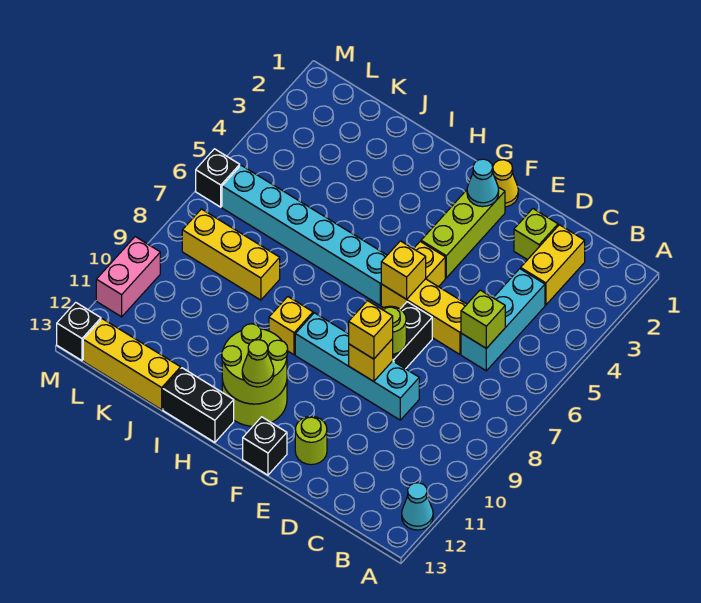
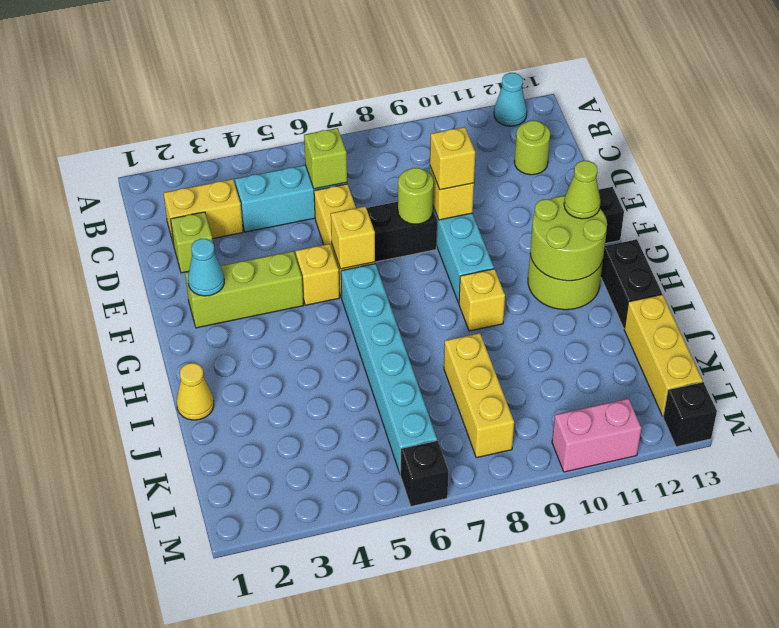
lime 1x1 round brick [295,416,327,465] -> lime 1x1 round brick moved to [514,121,550,175]
yellow 1x1 cone [493,160,518,207] -> yellow 1x1 cone moved to [177,363,214,420]

